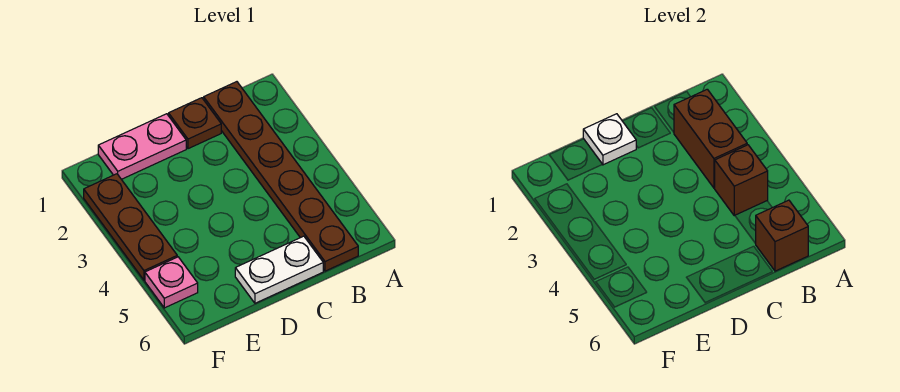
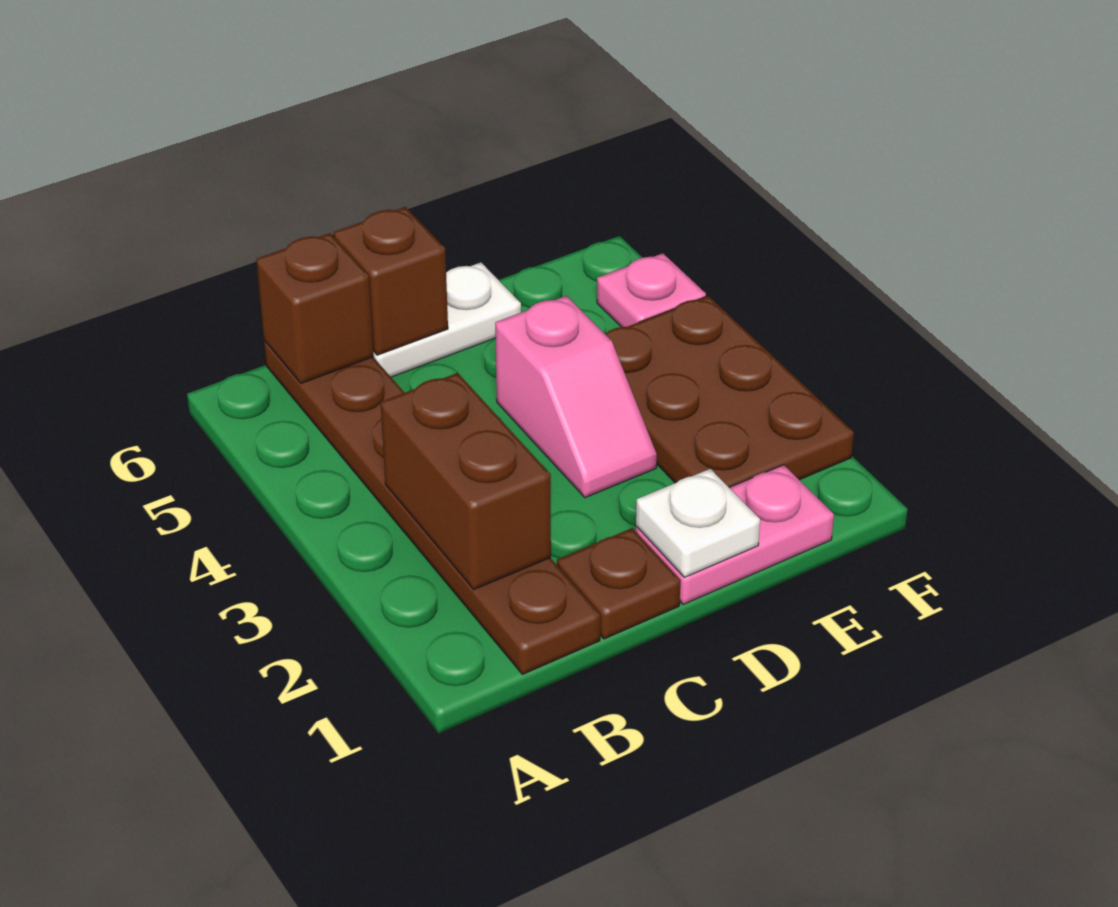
brown 1x1 brick [715,145,768,216] -> brown 1x1 brick moved to [334,207,448,355]
none -> pink 1x2 slope [495,296,657,498]
brown 1x3 plate [84,174,177,280] -> brown 2x3 plate [605,296,854,487]

